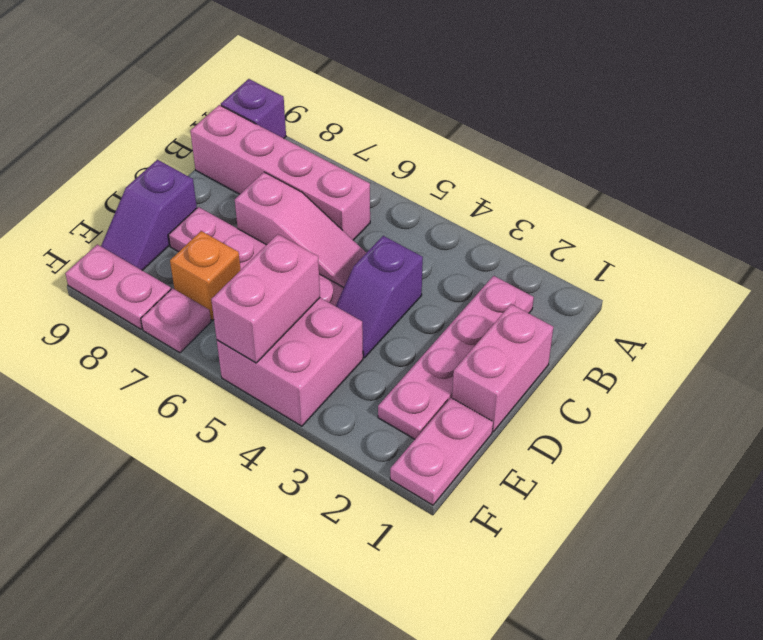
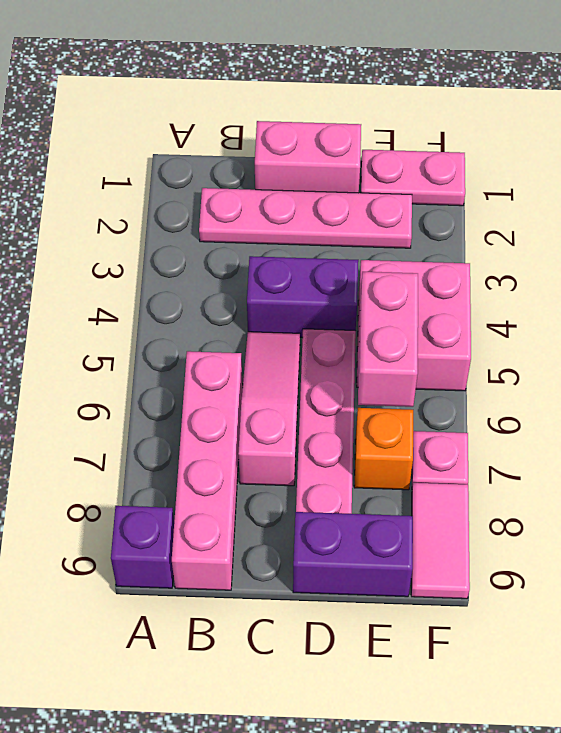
purple 1x2 slope [336,236,423,358] -> purple 1x2 brick [247,256,358,337]
purple 1x2 slope [101,160,197,270] -> purple 1x2 brick [293,512,413,597]
pink 1x2 brick [211,234,320,363] -> pink 1x2 brick turned to [358,272,418,407]
pink 1x2 plate [65,244,171,329] -> pink 1x2 tile [411,483,470,599]

